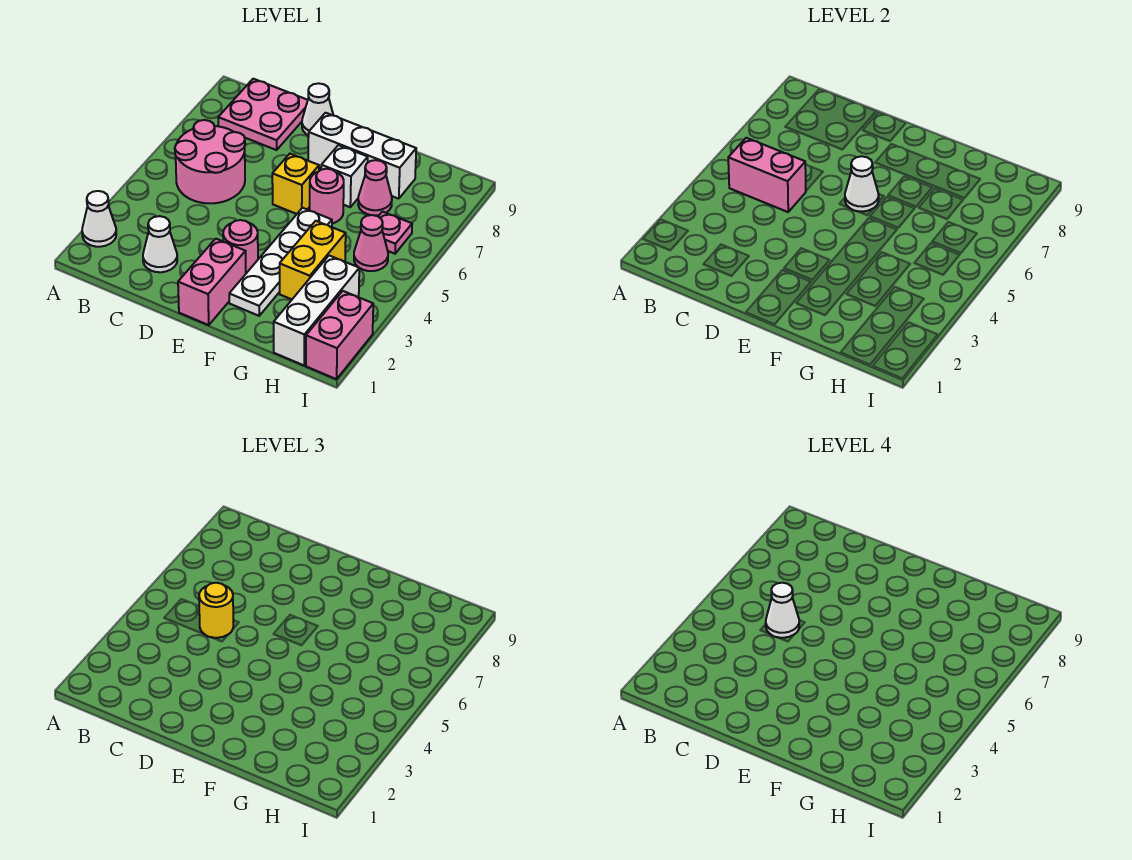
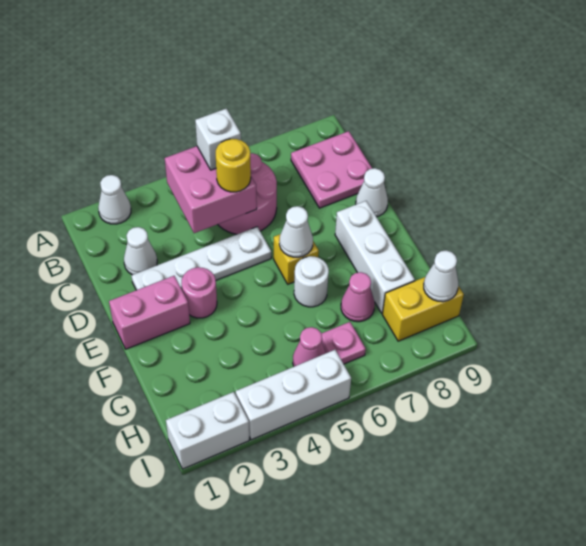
pink 1x2 brick [728,138,806,212] -> pink 2x2 brick [165,146,257,233]
white 1x1 cone [766,583,799,638] -> white 1x1 cone moved to [424,251,458,302]
white 1x4 plate [229,208,332,316] -> white 1x4 plate moved to [131,227,271,290]
pink 1x1 round brick [310,169,344,223] -> white 1x1 round brick [294,256,329,307]
white 1x1 brick [321,145,368,207] -> white 1x1 brick moved to [195,109,241,170]
yellow 1x2 brick [280,221,346,299] -> yellow 1x2 brick moved to [382,277,464,341]
white 1x3 brick [274,256,359,365] -> white 1x3 brick moved to [236,350,351,440]
pink 1x2 brick [306,291,373,379] -> white 1x2 brick [166,392,249,469]

